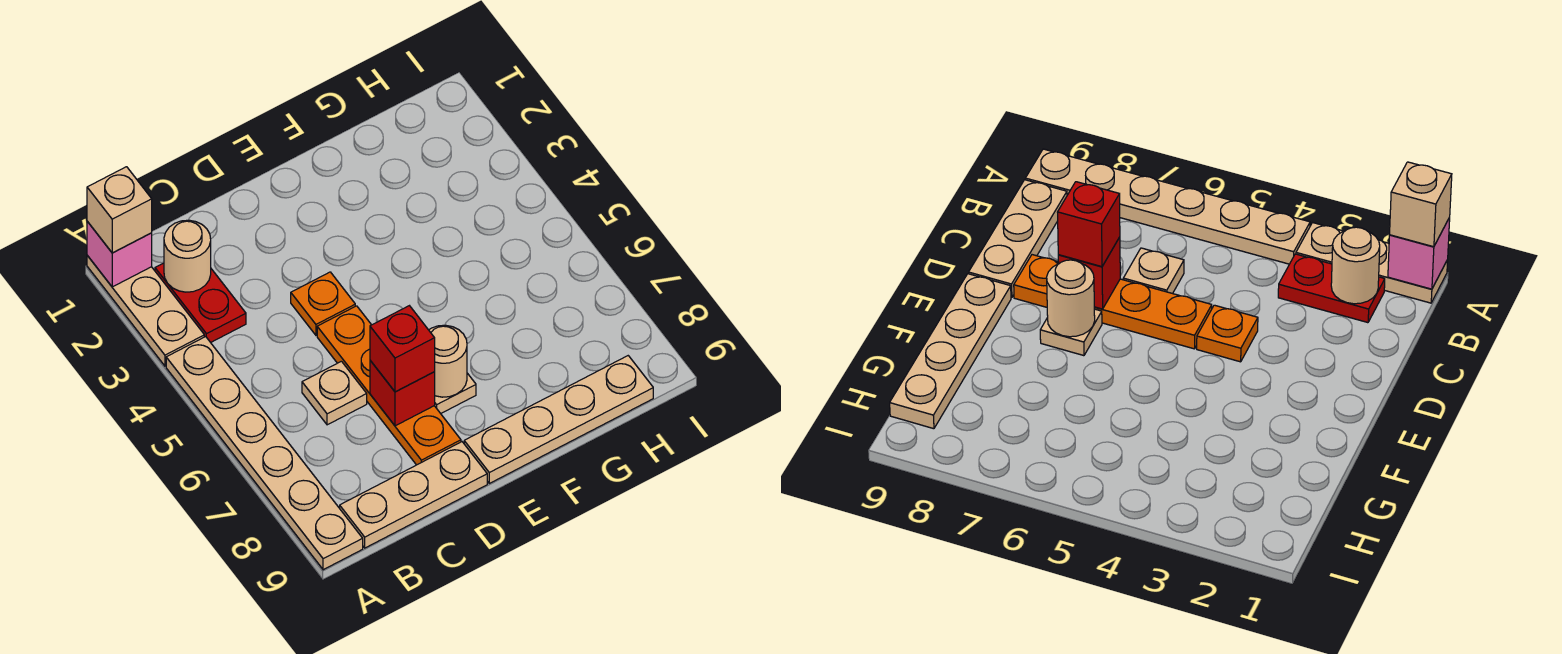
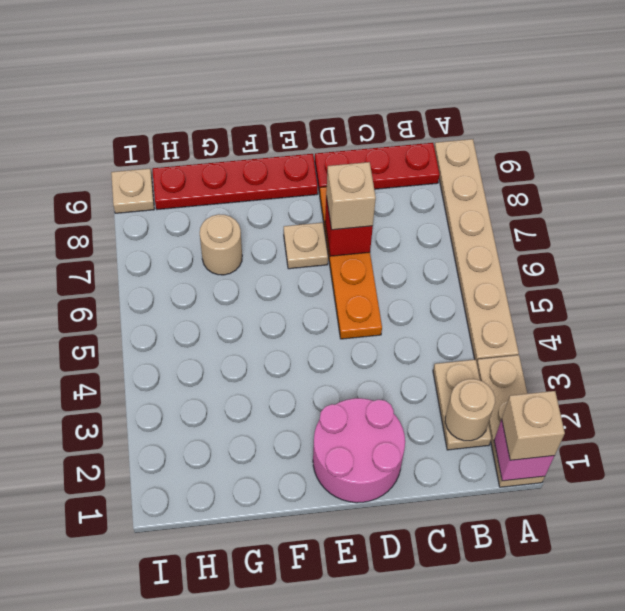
red 1x2 plate [155,263,246,343] -> tan 1x2 plate [433,360,491,450]
tan 1x3 plate [340,442,487,548] -> red 1x3 plate [314,143,440,194]
tan 1x1 plate [302,361,367,425] -> tan 1x1 plate moved to [111,169,154,213]
none -> pink 2x2 round brick [313,398,405,503]
orange 1x1 plate [291,272,355,335] -> none
red 1x1 brick [370,306,435,392] -> tan 1x1 brick [326,162,376,230]
tan 1x1 round brick [429,325,467,397] -> tan 1x1 round brick moved to [200,214,242,275]
tan 1x4 plate [464,356,653,483] -> red 1x4 plate [152,154,318,210]

